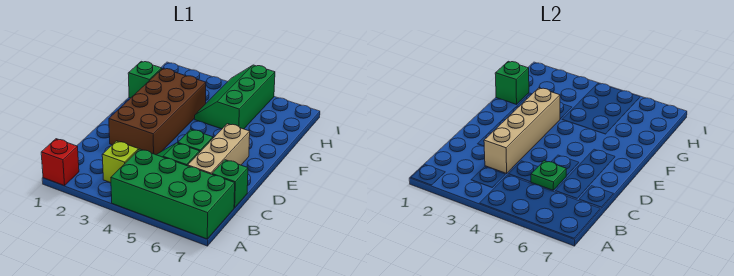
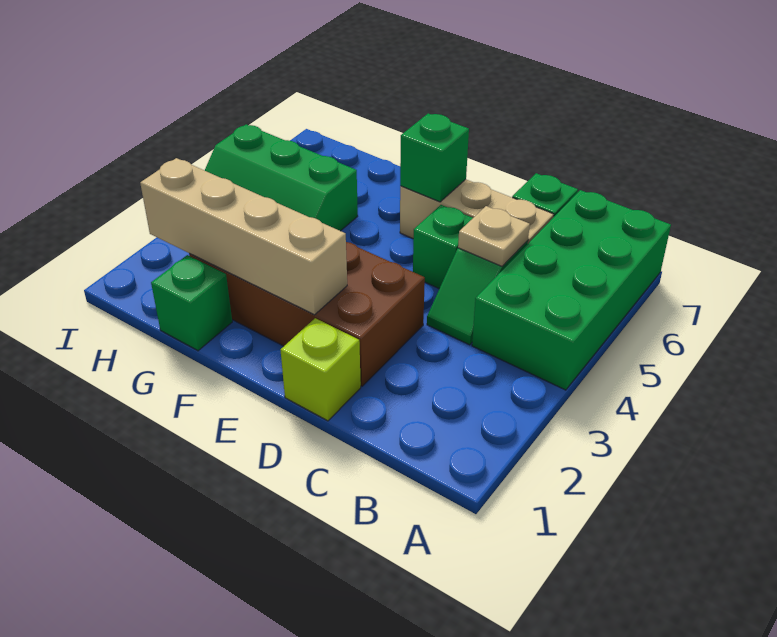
red 1x1 brick [41,139,79,186] -> none
lime 1x1 brick [102,141,138,183] -> lime 1x1 brick moved to [281,318,361,421]
tan 1x4 brick [484,88,560,173] -> tan 1x4 brick moved to [140,158,347,315]
green 1x1 plate [531,161,566,190] -> tan 1x1 plate [458,206,530,266]
green 1x1 brick [495,61,529,104] -> green 1x1 brick moved to [400,113,469,202]

